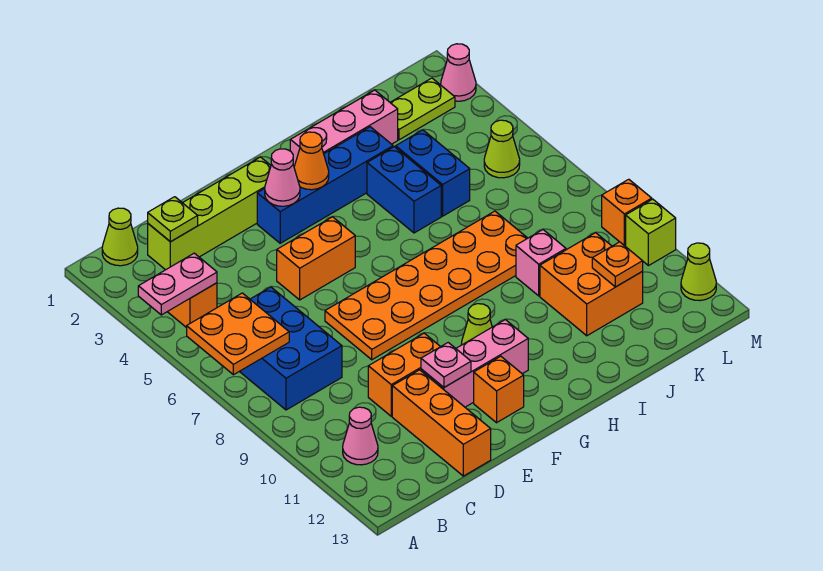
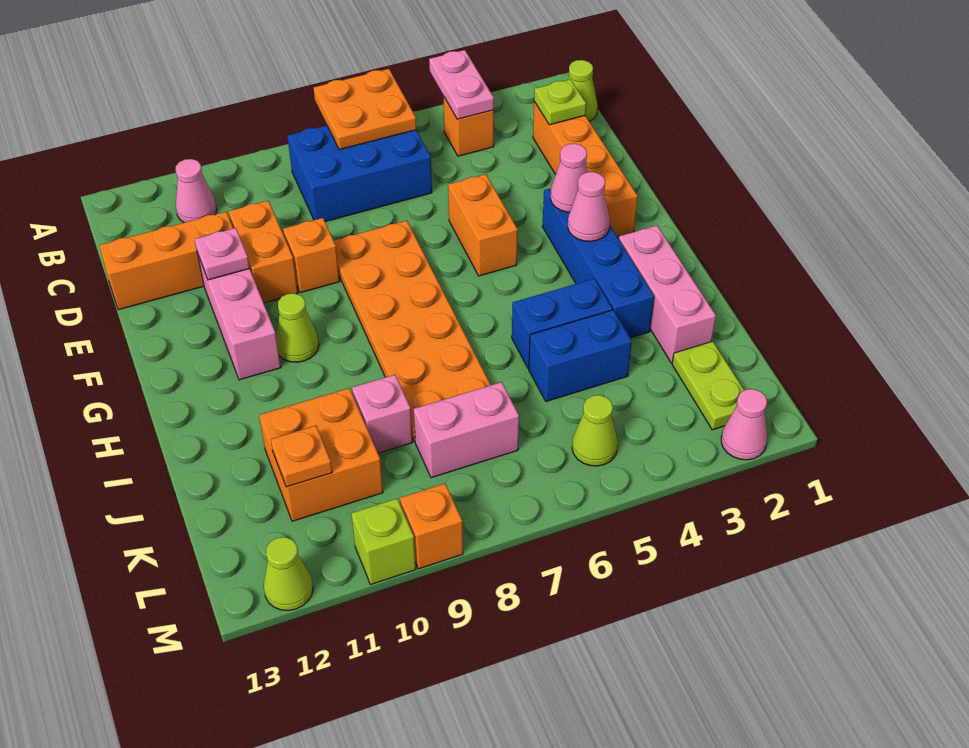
lime 1x4 brick [148,157,271,270] -> orange 1x4 brick [533,102,638,237]
orange 1x1 brick [474,356,524,423] -> orange 1x1 brick moved to [283,218,340,293]
orange 1x1 cone [294,132,329,190] -> pink 1x1 cone [568,172,610,241]
none -> pink 1x2 brick [414,382,519,478]

